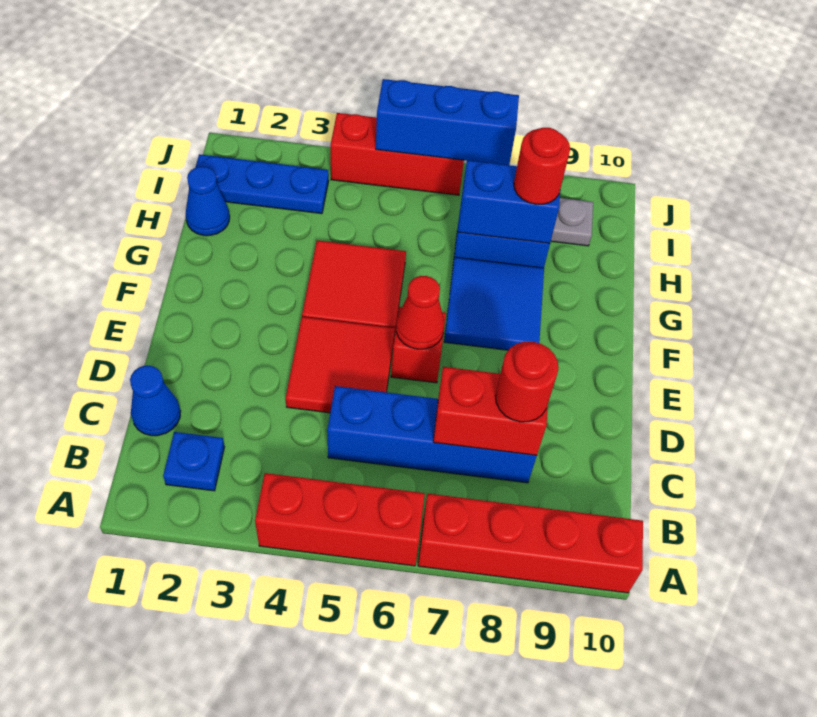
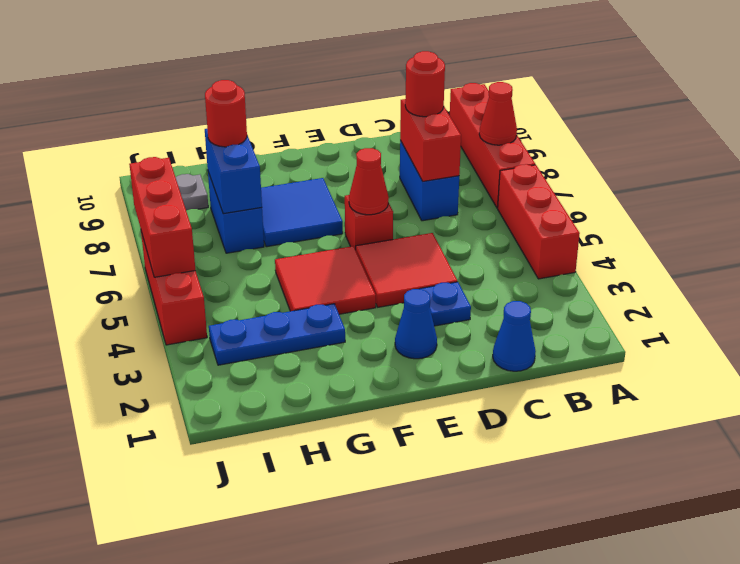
none -> red 1x1 cone [479,82,517,145]
blue 1x1 plate [163,432,224,491] -> blue 1x1 plate moved to [420,282,471,326]
blue 1x4 brick [327,386,537,483] -> blue 1x2 brick [400,141,459,221]
blue 1x1 cone [186,167,230,236] -> blue 1x1 cone moved to [395,289,437,359]
blue 1x3 plate [195,154,329,214] -> blue 1x3 plate turned to [209,304,345,365]
blue 1x3 brick [376,79,519,165] -> red 1x3 brick [129,157,196,277]

